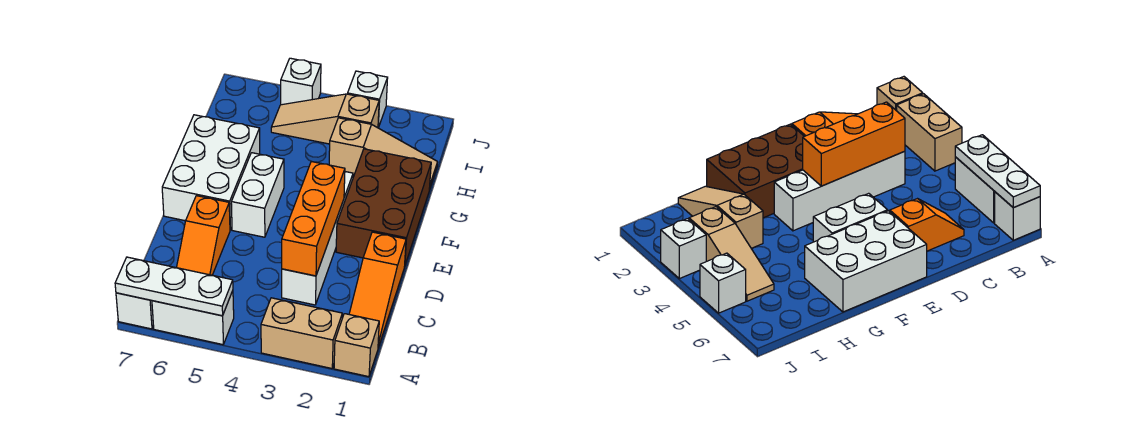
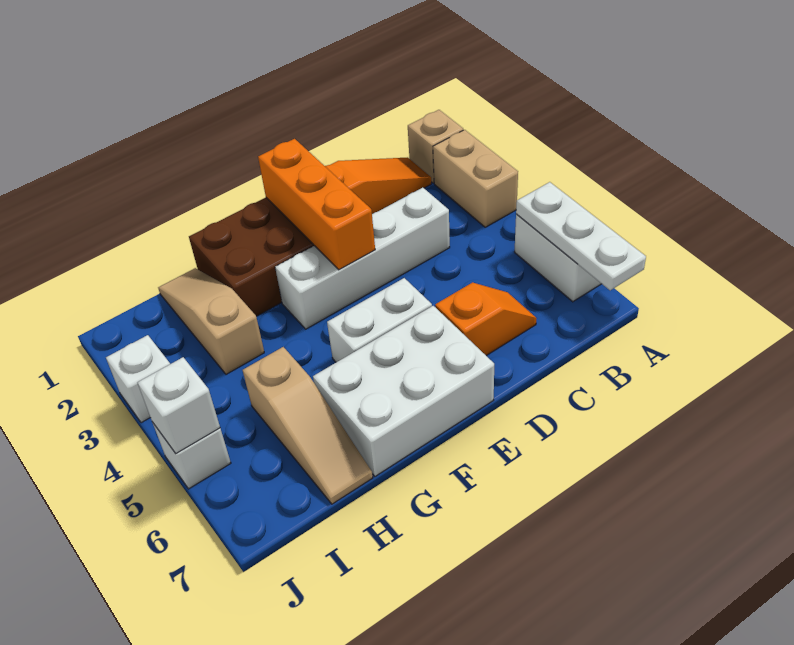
white 1x1 brick [116,293,154,329] -> white 1x1 brick moved to [137,357,220,454]
orange 1x3 brick [282,161,345,276] -> orange 1x3 brick turned to [258,139,375,270]
tan 1x3 slope [271,94,379,144] -> tan 1x3 slope moved to [243,347,373,504]

